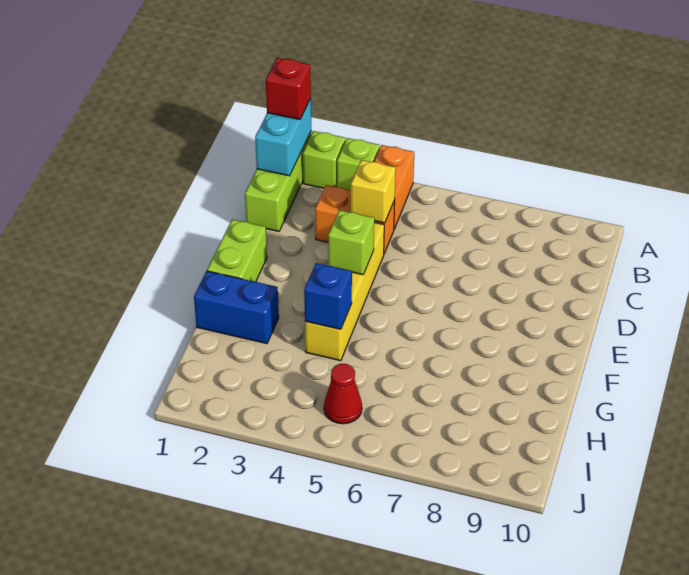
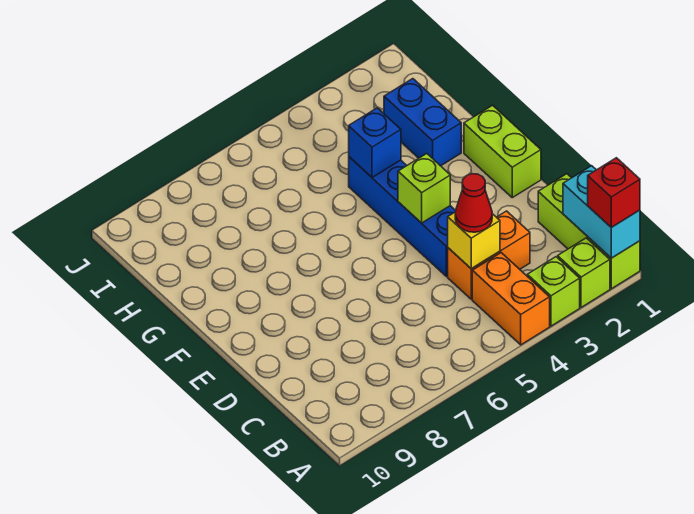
yellow 1x4 brick [305,222,384,361] -> blue 1x4 brick [349,157,456,277]
blue 1x2 brick [194,271,279,344] -> blue 1x2 brick turned to [384,79,461,166]
red 1x1 cone [324,364,362,424] -> red 1x1 cone moved to [455,174,492,232]

